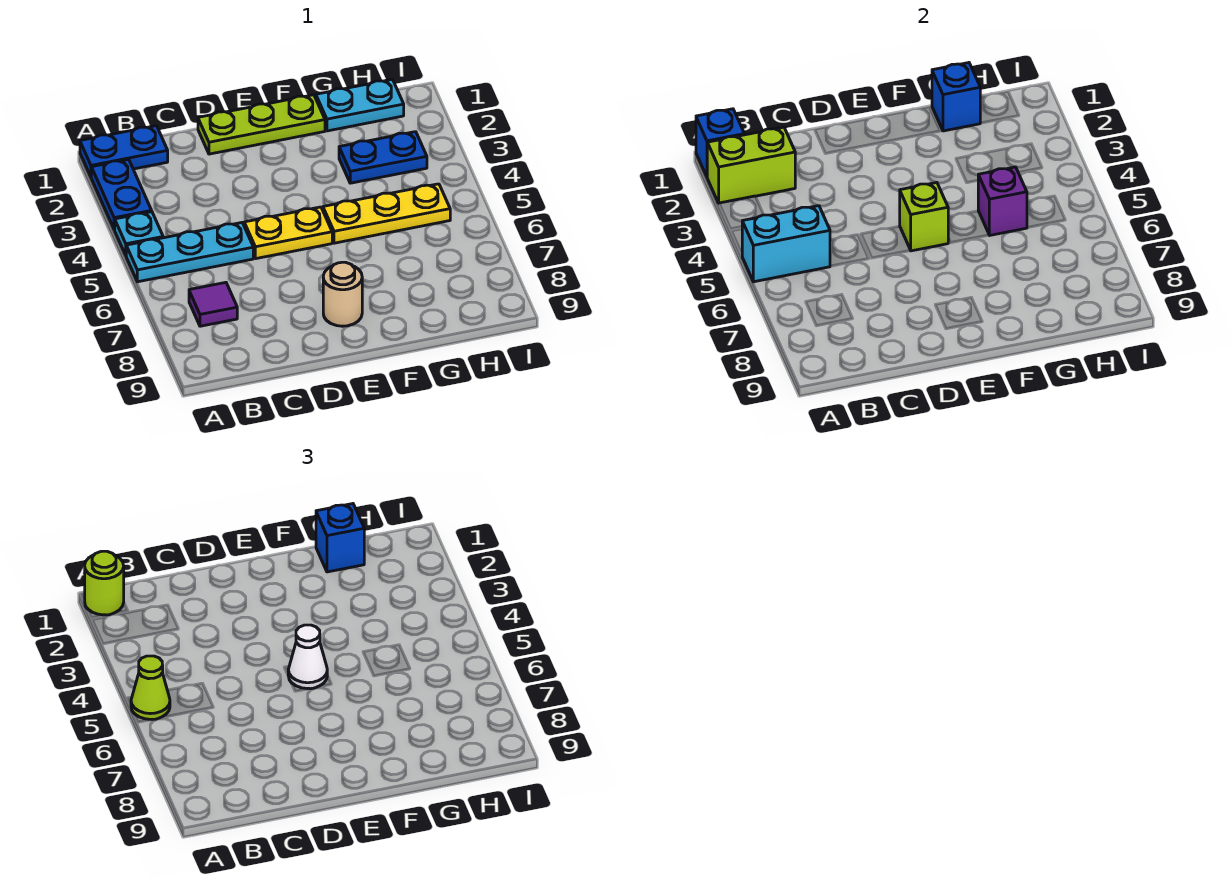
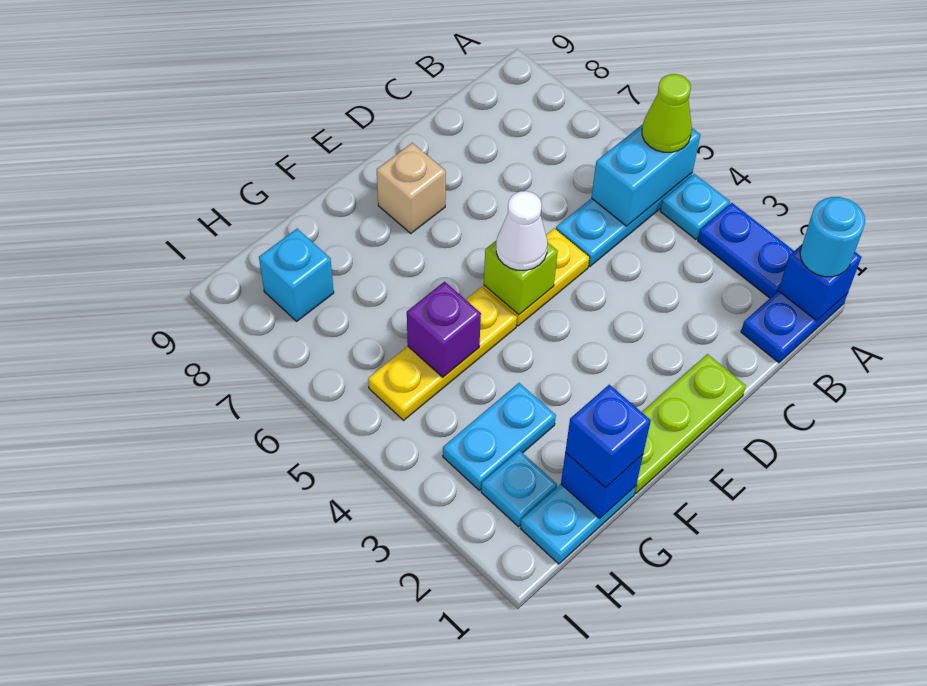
lime 1x1 round brick [85,551,124,615] -> cyan 1x1 round brick [800,197,865,277]
lime 1x2 brick [707,127,795,203] -> none
purple 1x1 tile [189,282,237,326] -> none
tan 1x1 round brick [323,262,362,326] -> tan 1x1 brick [377,143,446,233]
blue 1x2 plate [339,132,427,183] -> cyan 1x2 plate [443,383,556,490]
none -> cyan 1x1 plate [481,450,557,527]
none -> cyan 1x1 brick [259,229,334,321]

